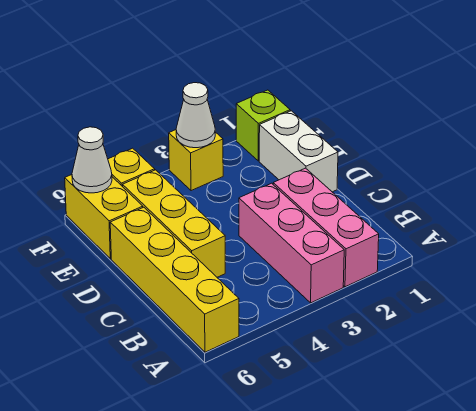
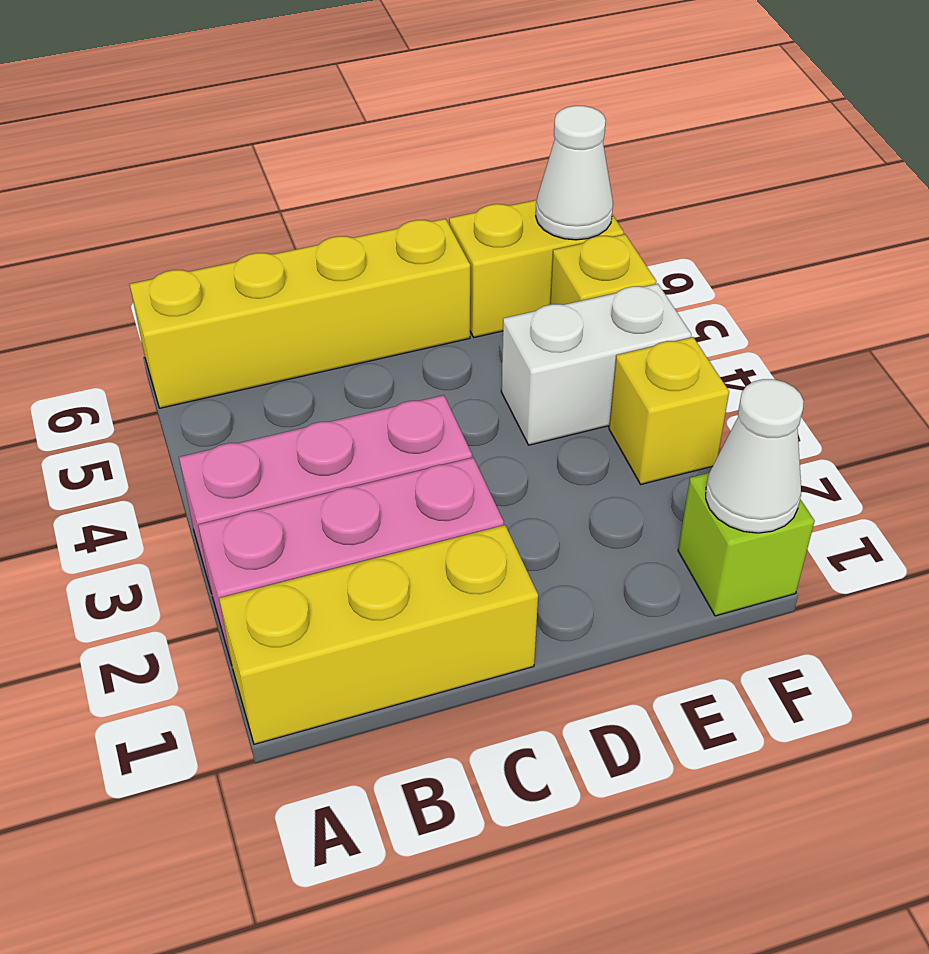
yellow 1x3 brick [123,170,225,277] -> yellow 1x3 brick moved to [219,525,538,744]
white 1x2 brick [259,111,338,192] -> white 1x2 brick moved to [501,284,691,445]
white 1x1 cone [176,83,215,148] -> white 1x1 cone moved to [706,379,804,533]

